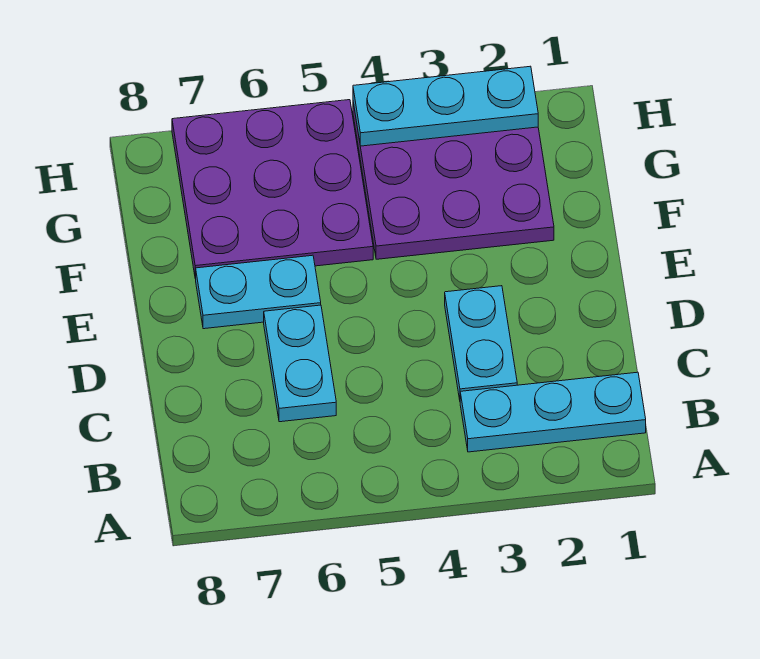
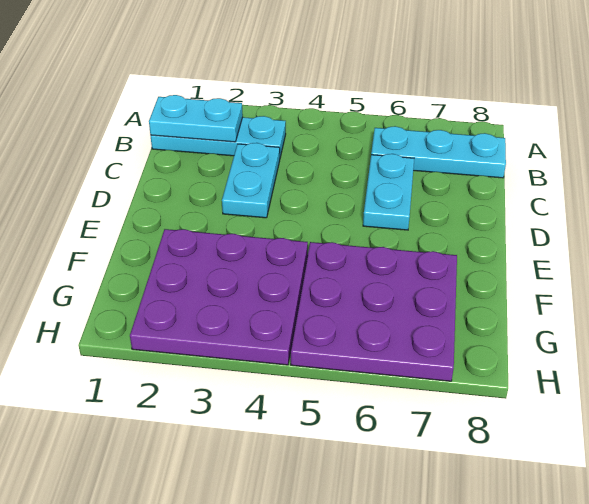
cyan 1x2 plate [196,255,321,329] -> cyan 1x2 plate moved to [149,95,243,142]
cyan 1x3 plate [353,66,538,146] -> cyan 1x3 plate moved to [371,126,506,178]

